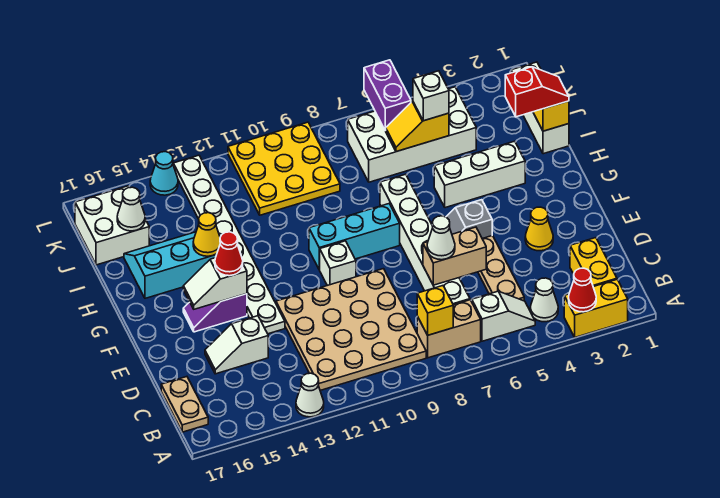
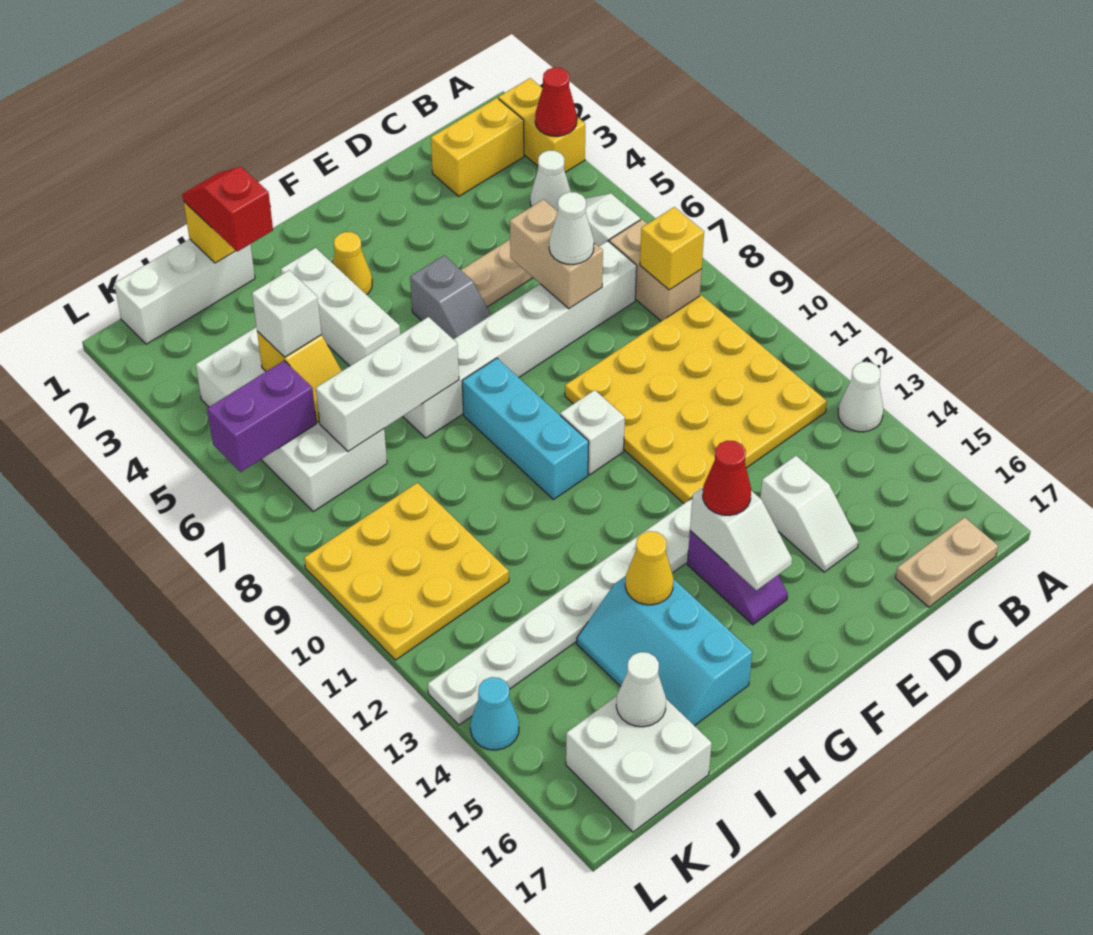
tan 4x4 plate [276,269,426,390] -> yellow 4x4 plate [565,295,827,503]
yellow 1x1 cone [525,207,553,251] -> yellow 1x1 cone moved to [333,232,372,295]
none -> white 1x3 brick [316,317,459,451]

